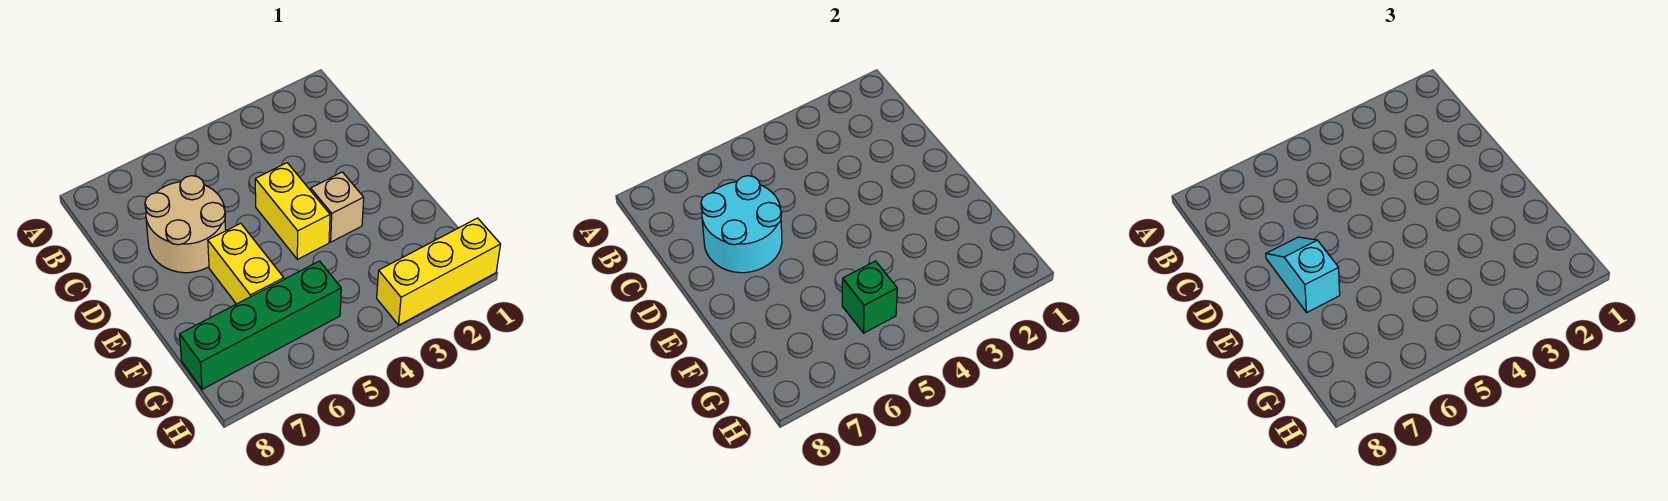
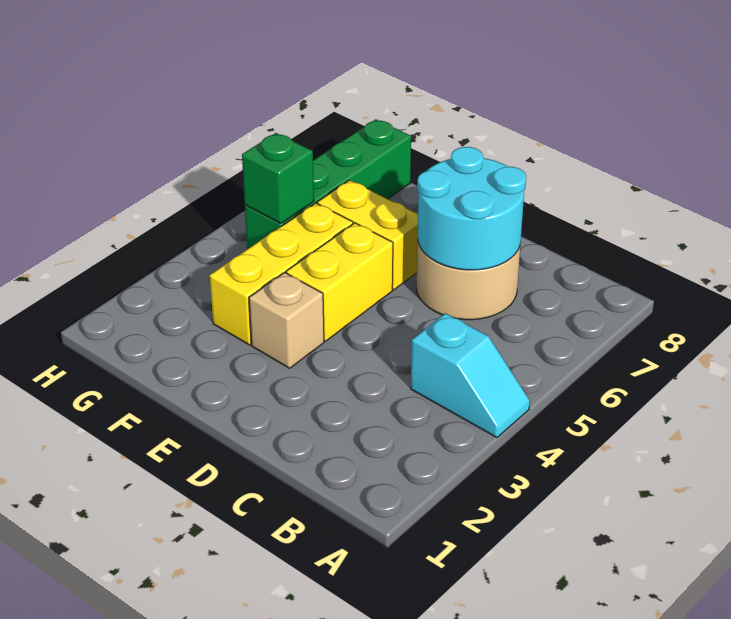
yellow 1x2 brick [255,163,330,259] -> yellow 1x2 brick turned to [286,223,393,341]
cyan 1x2 slope [1266,237,1340,312] -> cyan 1x2 slope moved to [411,313,530,438]
yellow 1x3 brick [377,218,501,325] -> yellow 1x3 brick moved to [210,203,353,345]

